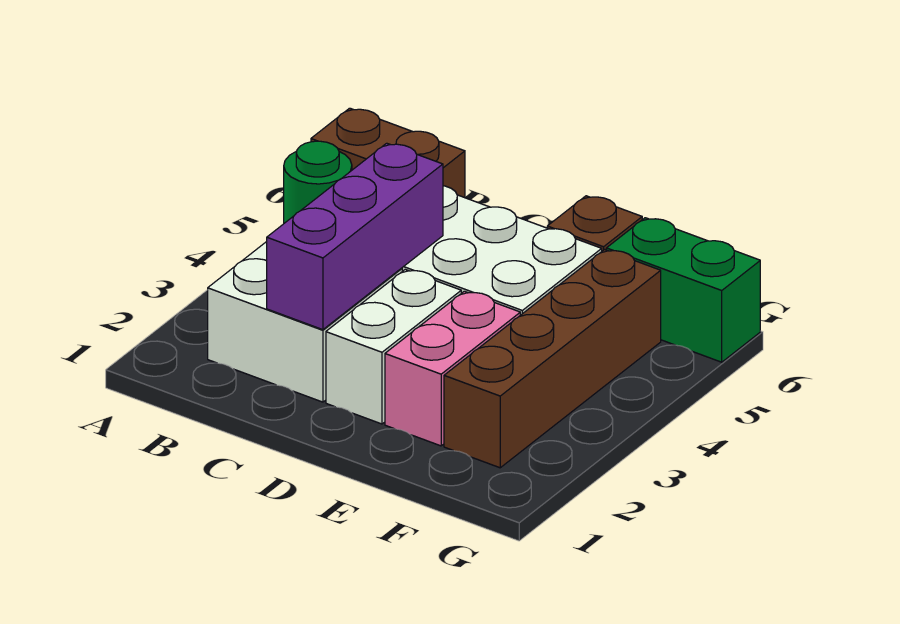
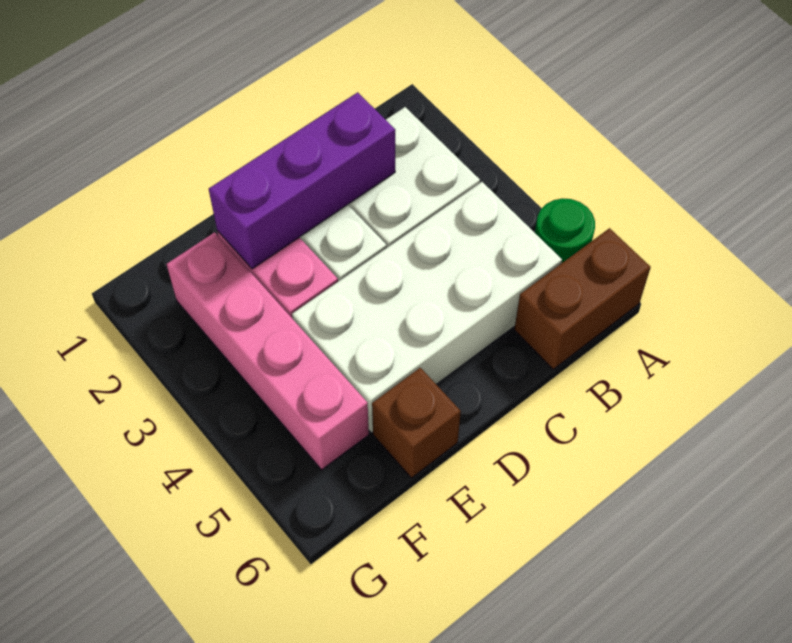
purple 1x3 brick [267,143,443,330] -> purple 1x3 brick turned to [209,92,395,269]
brown 1x4 brick [444,250,661,468] -> pink 1x4 brick [167,232,369,470]
green 1x2 brick [606,218,760,362] -> none

